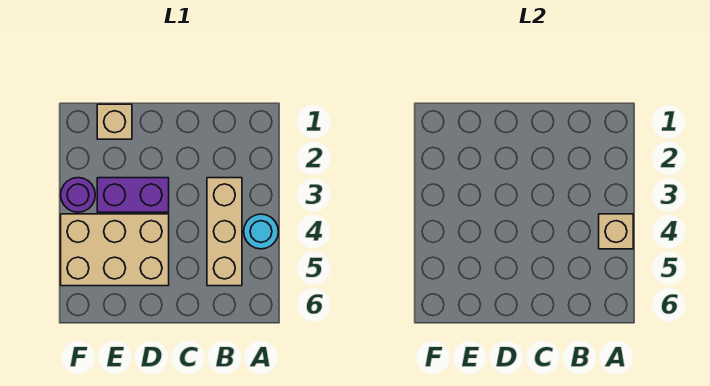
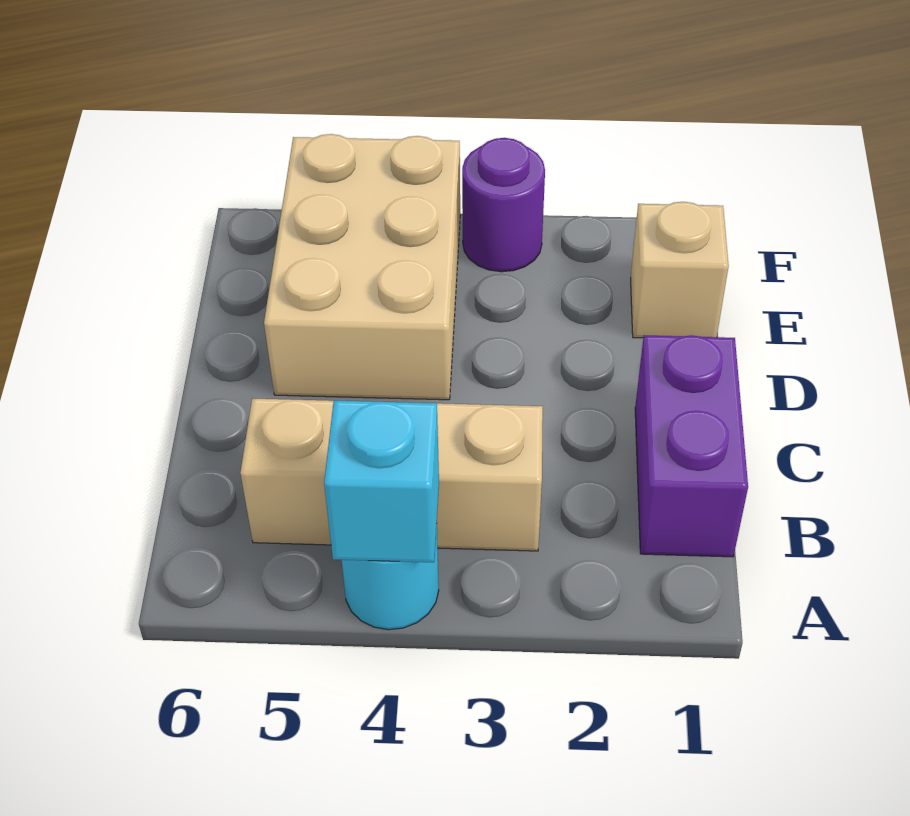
tan 1x1 brick [599,214,633,249] -> cyan 1x1 brick [324,401,439,562]
purple 1x2 brick [97,178,169,212] -> purple 1x2 brick moved to [635,335,748,557]

